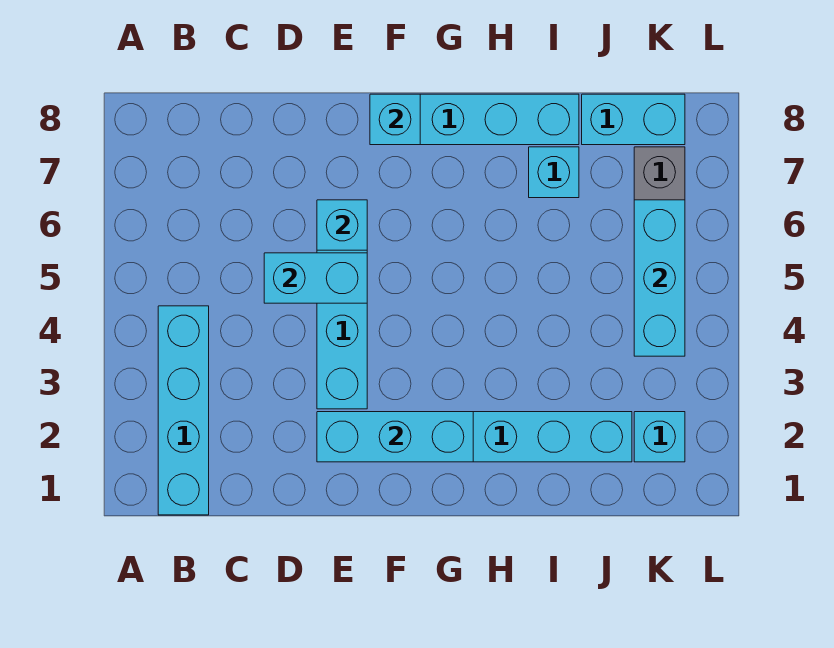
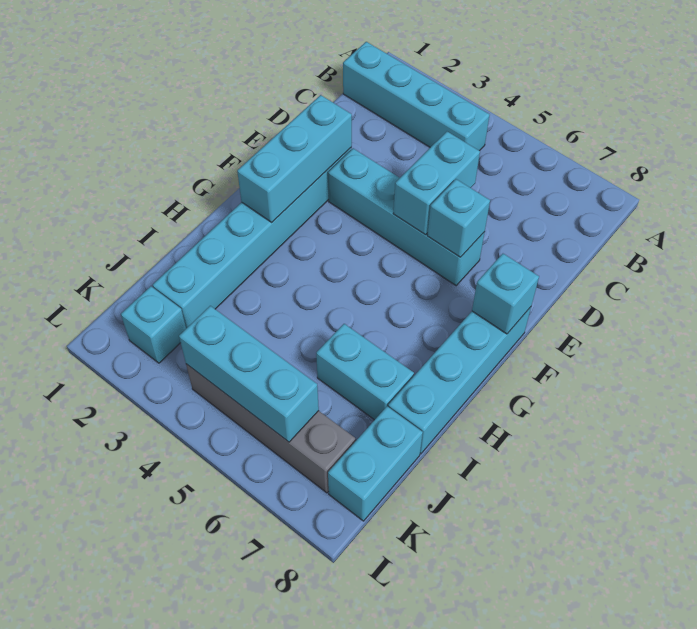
cyan 1x1 brick [529,147,579,198] -> cyan 1x2 brick [316,324,414,420]

